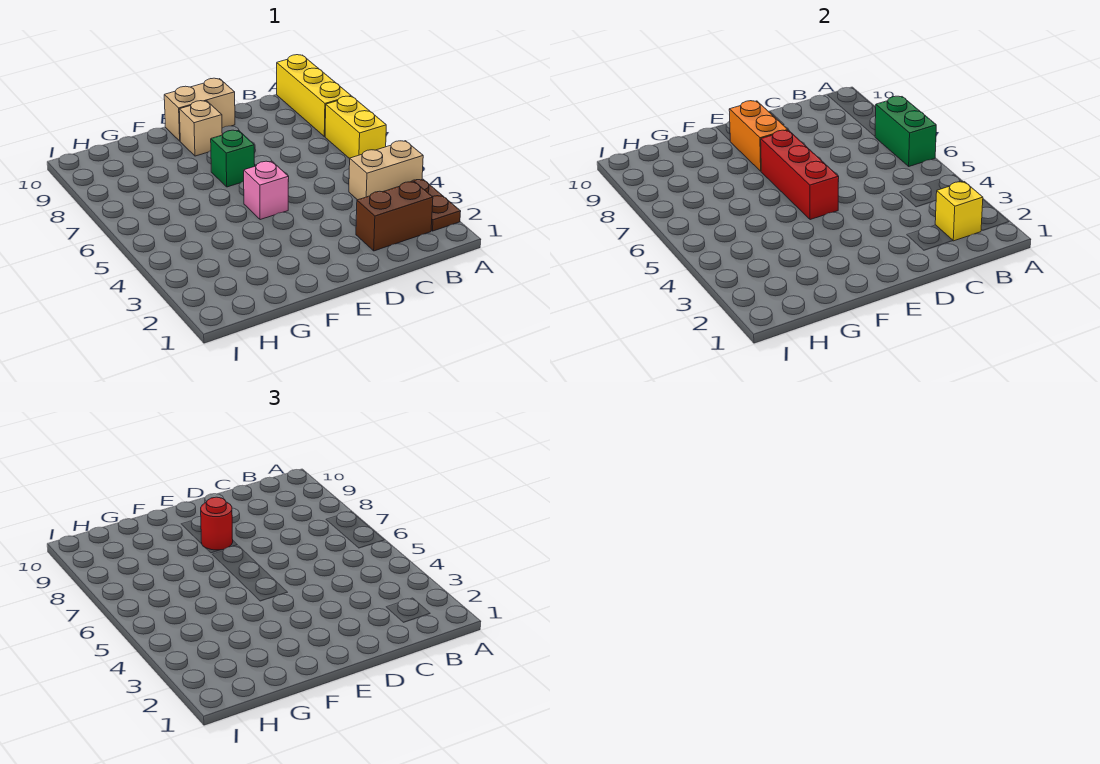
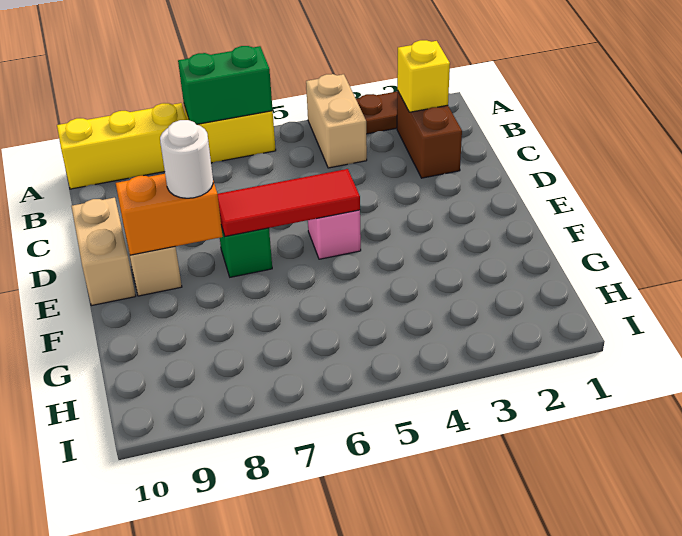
red 1x3 brick [761,130,839,220] -> red 1x3 tile [218,169,360,236]
red 1x1 round brick [201,497,233,550] -> white 1x1 round brick [160,120,213,198]

